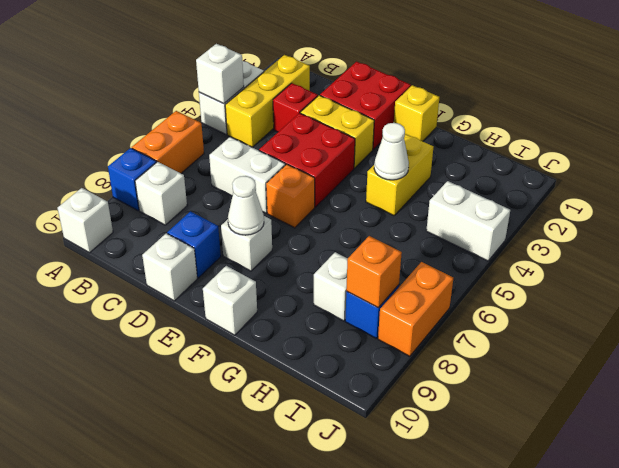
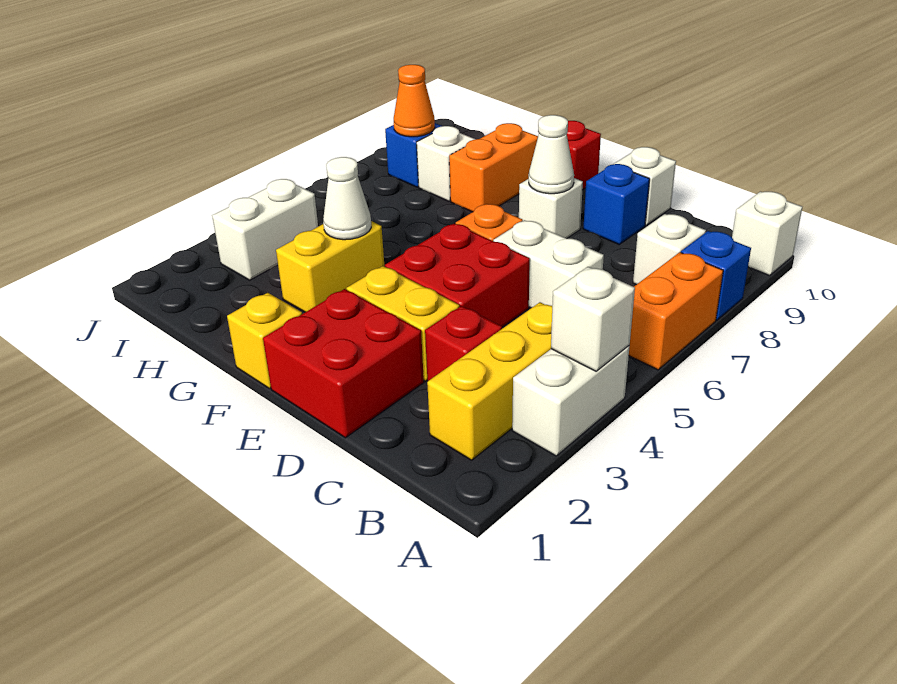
white 1x1 brick [203,266,257,335] -> red 1x1 brick [567,121,601,190]
white 1x2 brick [426,181,510,261] -> white 1x2 brick turned to [212,179,318,280]
orange 1x1 brick [346,236,402,308] -> orange 1x1 cone [394,65,435,137]
orange 1x2 brick [378,262,453,356] -> orange 1x2 brick moved to [449,123,538,212]

